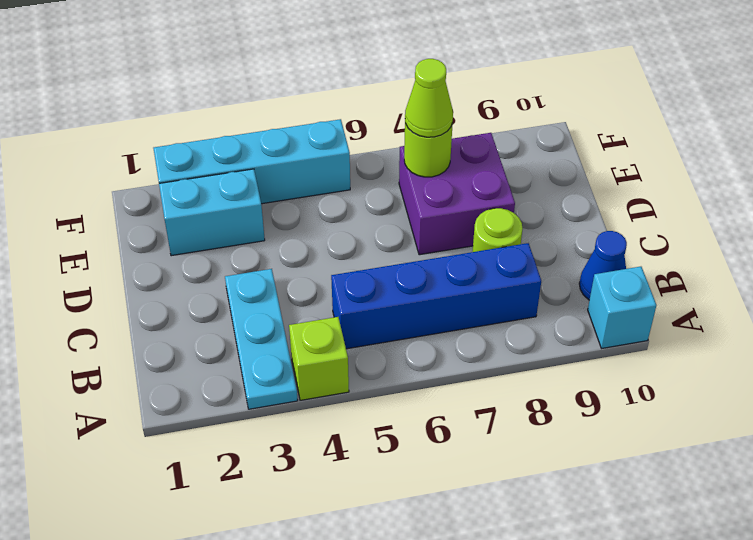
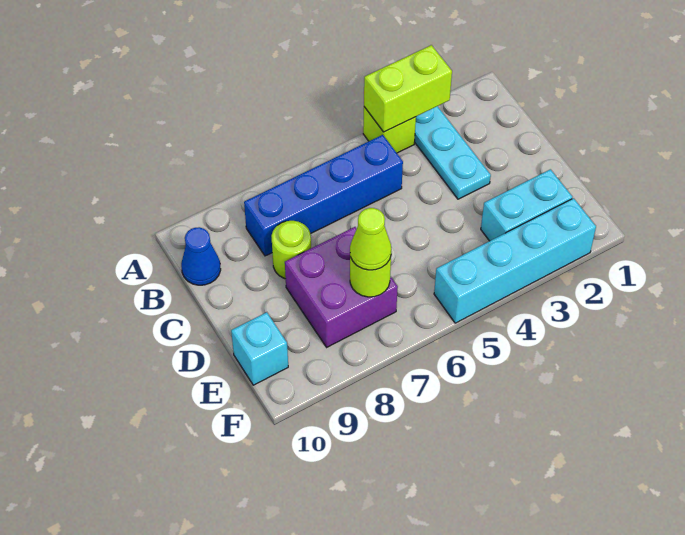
none -> lime 1x2 brick [364,45,452,132]
cyan 1x1 brick [588,267,656,348] -> cyan 1x1 brick moved to [231,312,288,385]

